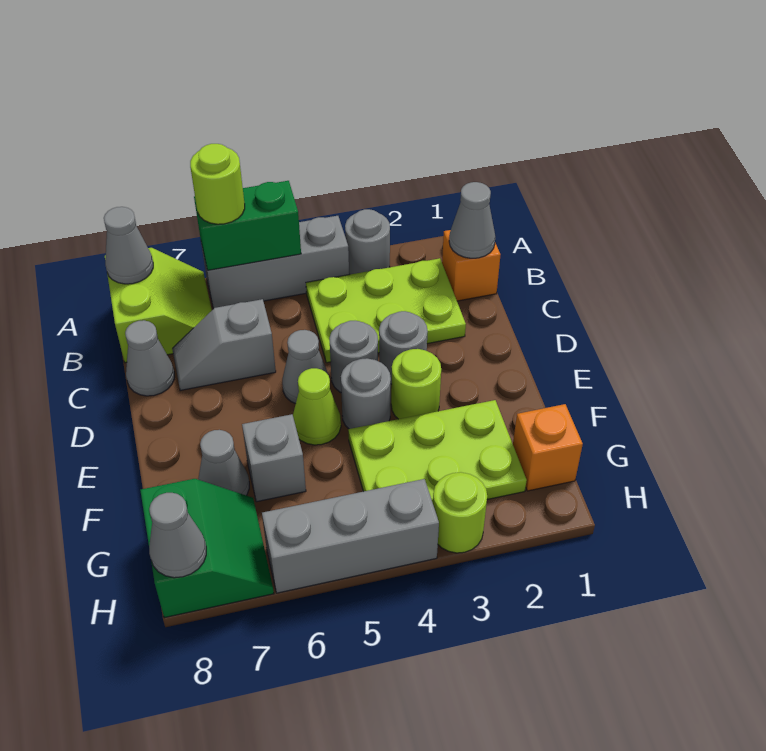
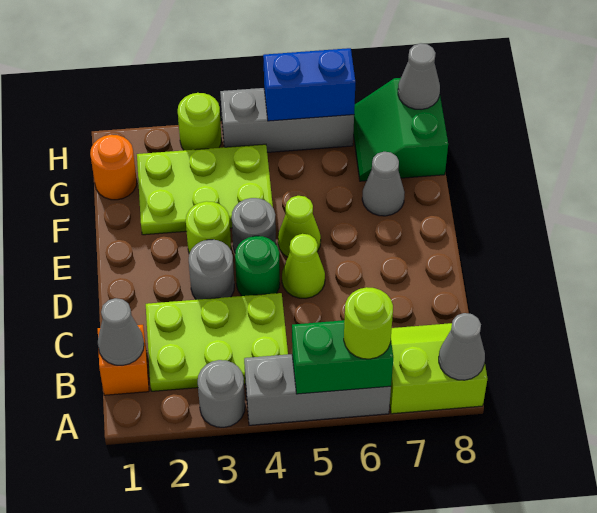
lime 2x2 slope [105,248,212,363] -> lime 2x2 slope turned to [390,323,487,414]
grey 1x2 slope [172,299,276,390] -> none
grey 1x1 cone [125,320,174,396] -> none
grey 1x1 round brick [329,321,378,392] -> green 1x1 round brick [235,236,280,296]
grey 1x1 cone [282,330,328,404] -> lime 1x1 cone [282,234,325,298]
grey 1x1 brick [242,414,306,502] -> none
orange 1x1 brick [513,404,583,491] -> orange 1x1 round brick [90,135,137,200]
none -> blue 1x2 brick [263,48,355,121]

